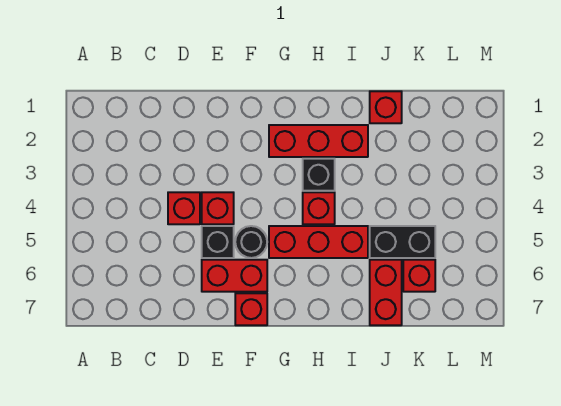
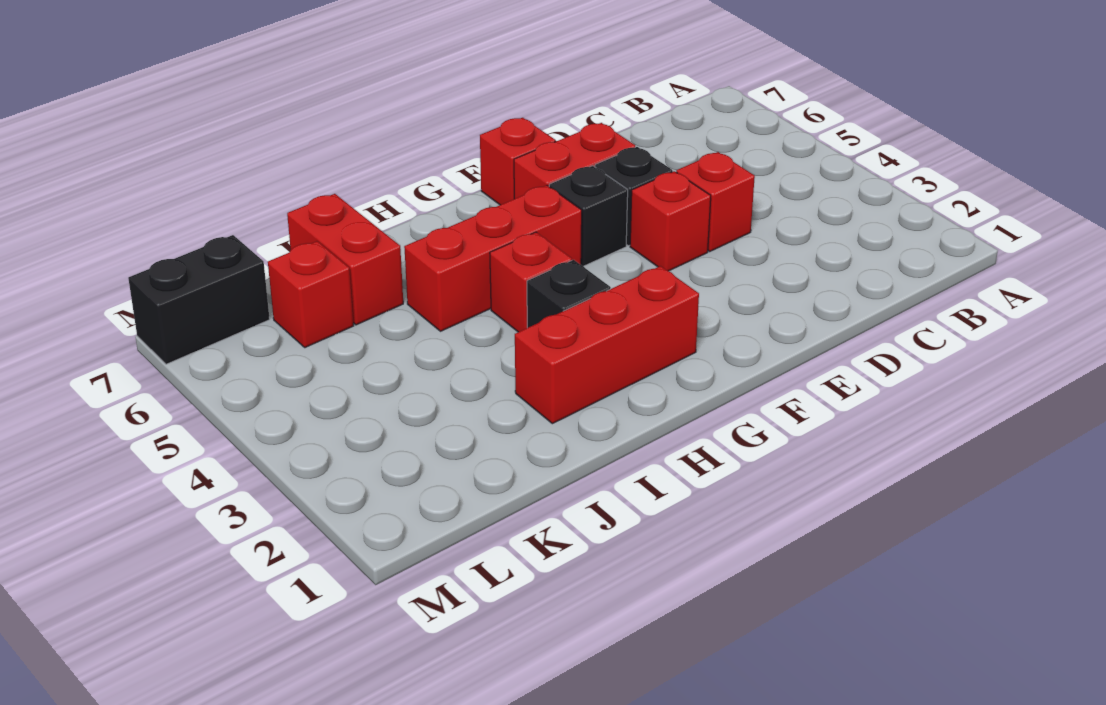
black 1x1 round brick [235,226,267,258] -> black 1x1 brick [549,166,628,266]
red 1x1 brick [370,91,402,123] -> none
black 1x2 brick [370,226,435,258] -> black 1x2 brick moved to [128,235,270,364]

